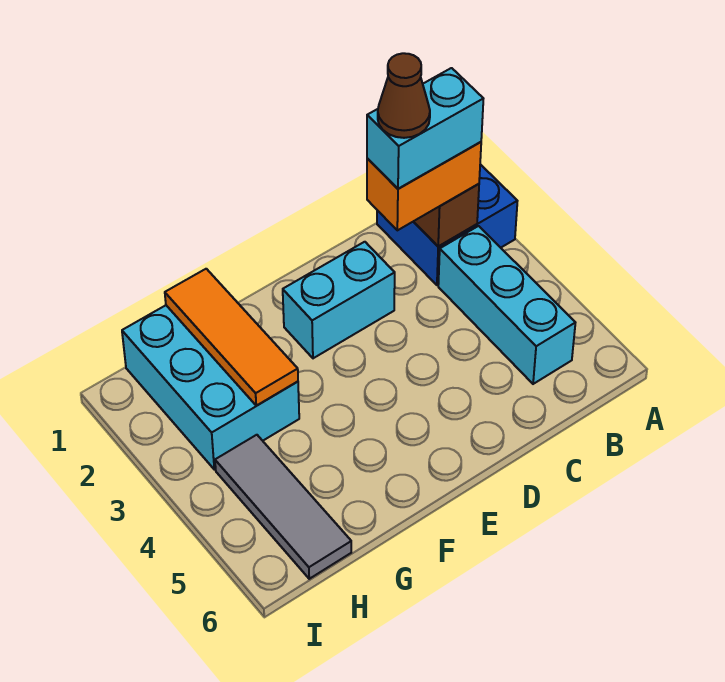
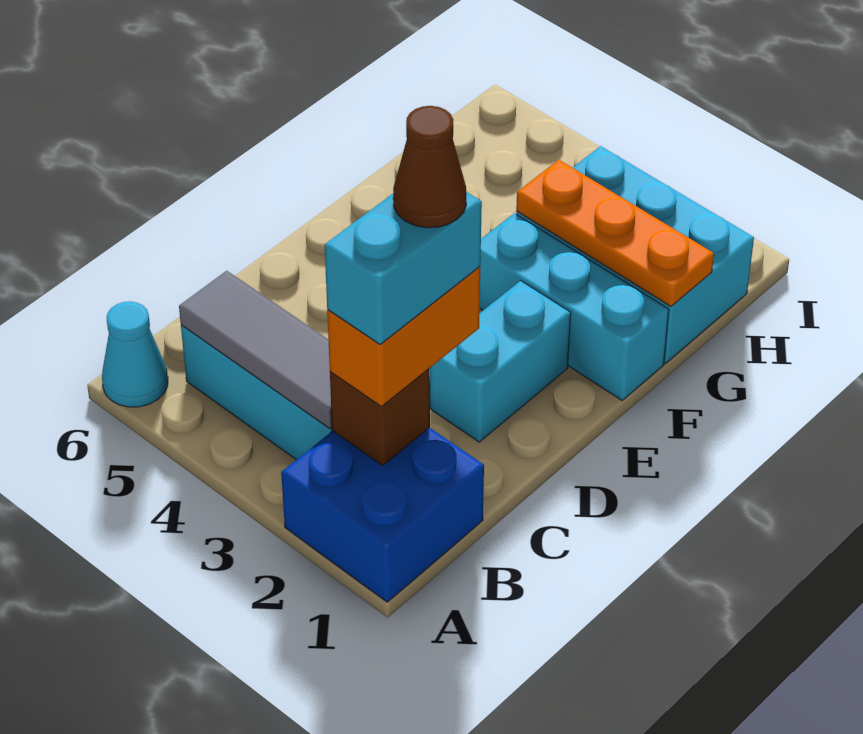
none -> cyan 1x1 cone [102,302,168,407]
none -> cyan 1x3 brick [480,213,669,400]
orange 1x3 tile [165,269,298,406] -> orange 1x3 plate [516,160,714,306]
grey 1x3 tile [215,435,351,579] -> grey 1x3 tile moved to [179,271,332,428]

